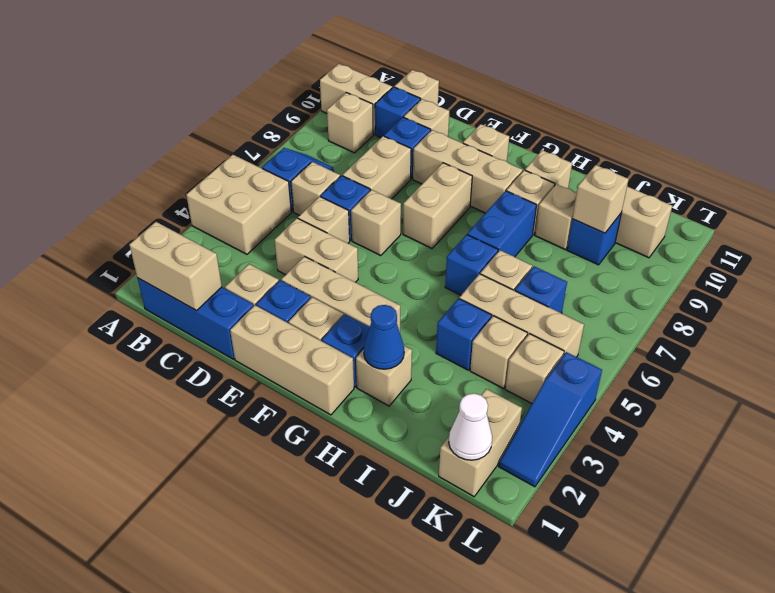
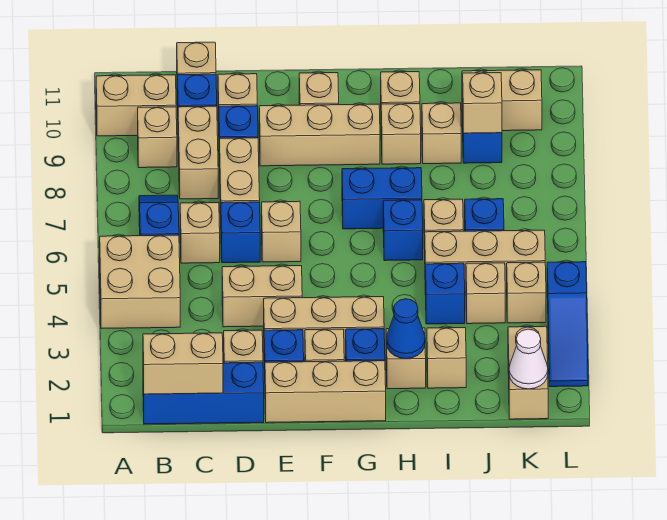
tan 1x1 brick [298,196,350,243] -> tan 1x1 brick moved to [427,328,466,388]
tan 1x2 brick [403,163,472,248] -> tan 1x2 brick moved to [178,106,218,199]
blue 1x2 brick [467,191,537,257] -> blue 1x2 brick turned to [342,168,422,229]

